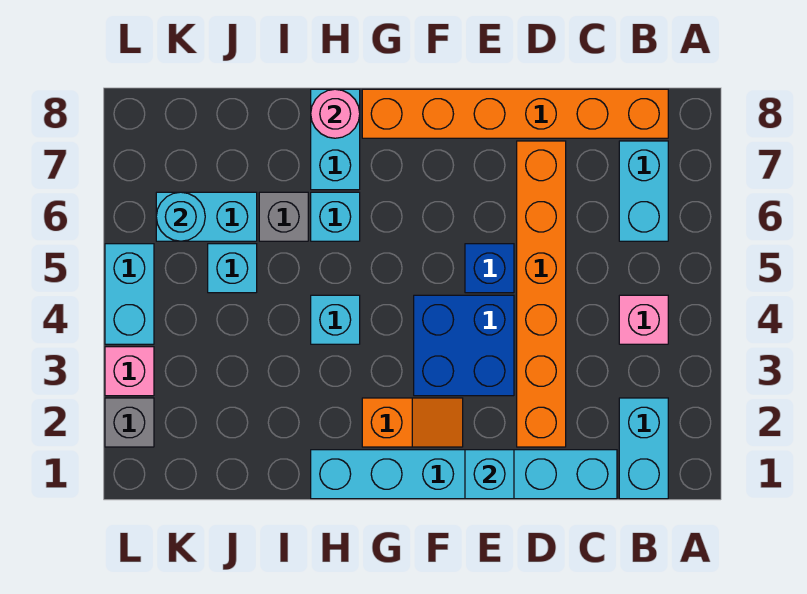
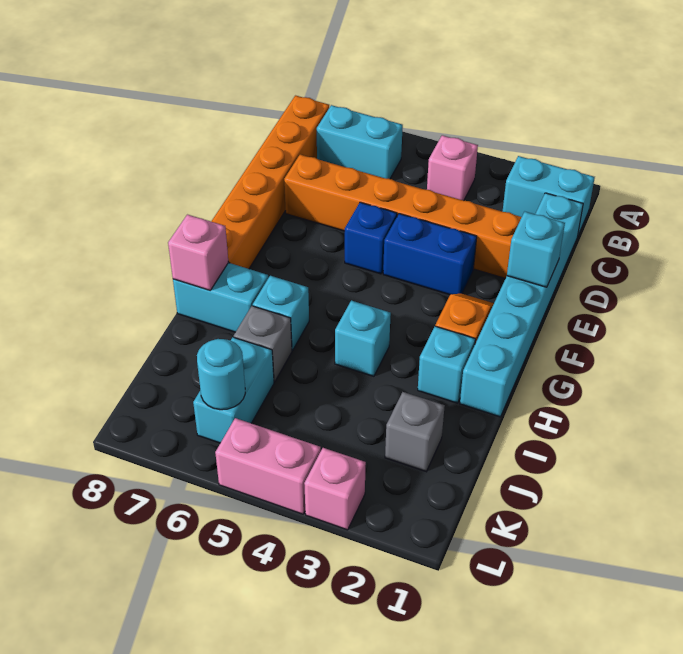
blue 2x2 brick [414,295,514,396] -> blue 1x2 brick [383,214,477,295]
pink 1x1 round brick [311,89,360,138] -> pink 1x1 brick [168,215,229,290]
cyan 1x1 brick [208,244,257,293] -> cyan 1x1 brick moved to [418,326,475,403]
grey 1x1 brick [105,398,154,447] -> grey 1x1 brick moved to [385,392,445,472]
cyan 1x2 brick [105,244,154,344] -> pink 1x2 brick [215,418,321,514]

